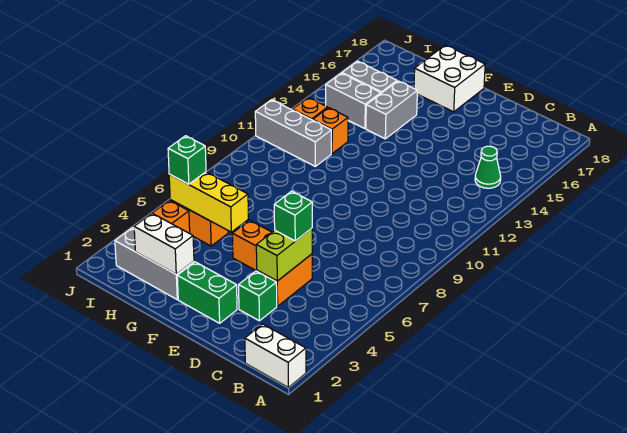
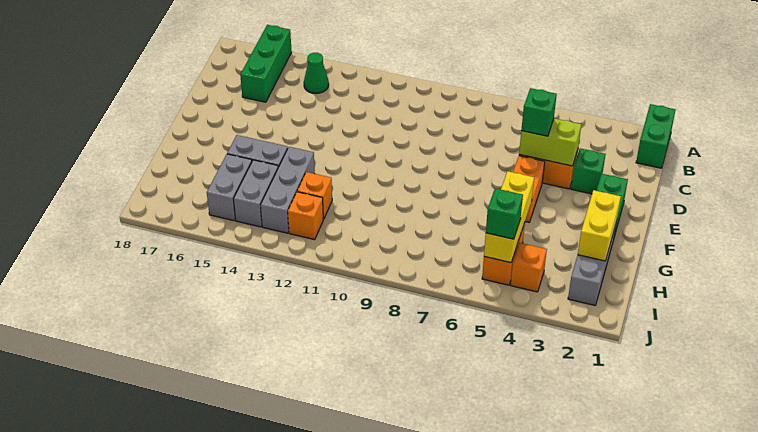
white 1x2 brick [245,324,306,387] -> green 1x2 brick [636,104,675,168]
none -> green 1x3 brick [240,25,292,102]
white 2x2 brick [414,45,485,112] -> none
white 1x2 brick [134,213,194,274] -> yellow 1x2 brick [578,190,621,261]
grey 1x3 brick [255,100,331,166] -> grey 1x3 brick moved to [261,147,315,233]

